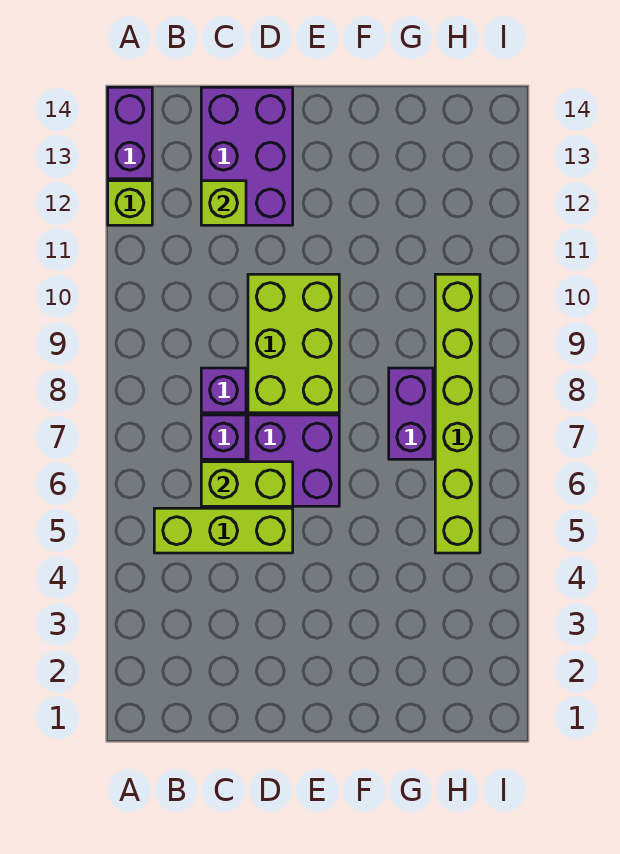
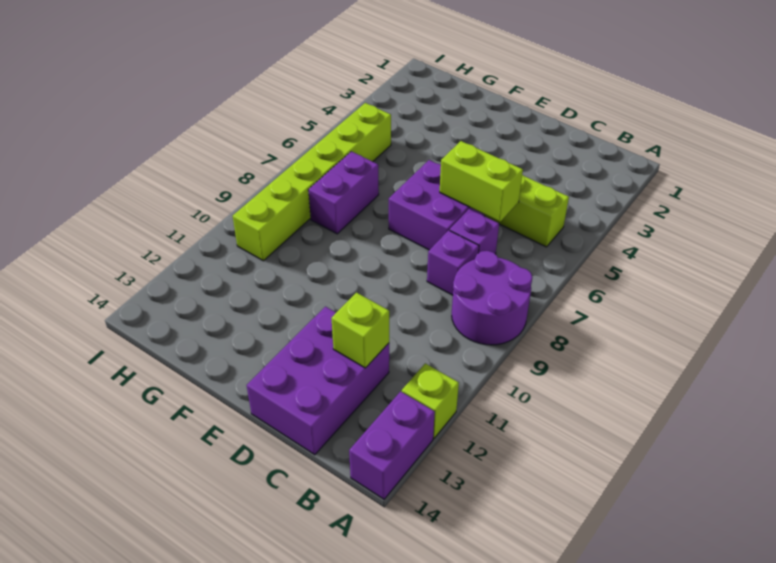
none -> purple 2x2 round brick [452,251,532,345]
lime 2x3 brick [248,274,339,413] -> none

